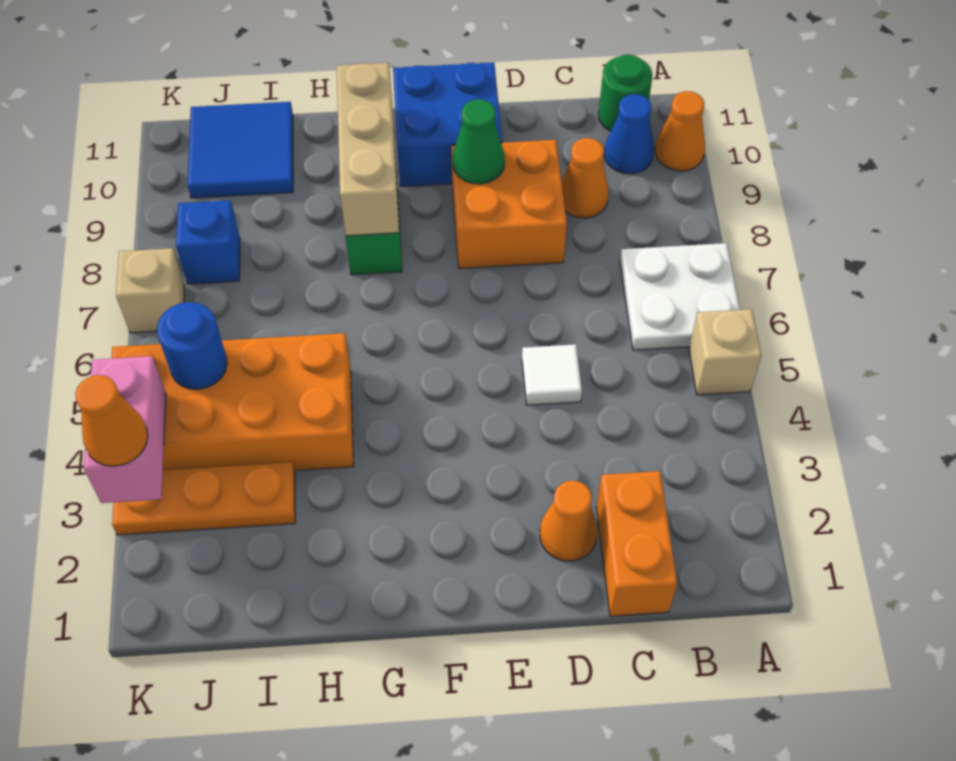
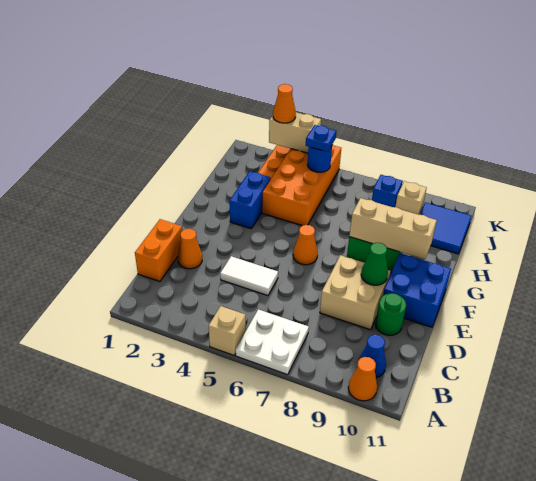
green 1x1 round brick [599,55,652,131] -> green 1x1 round brick moved to [375,293,406,335]
orange 1x2 brick [596,471,677,616] -> orange 1x2 brick turned to [135,219,182,282]
orange 1x1 cone [561,138,609,218] -> orange 1x1 cone moved to [293,225,318,265]
white 1x1 tile [522,344,582,405] -> white 1x2 tile [220,256,278,296]
orange 2x2 brick [451,140,567,269] -> tan 2x2 brick [320,255,391,330]
none -> blue 1x2 brick [229,171,271,228]
none -> blue 1x1 plate [306,125,336,152]
pink 1x2 brick [84,356,166,503] -> tan 1x2 brick [269,112,321,153]
tan 1x1 brick [116,248,185,333] -> tan 1x1 brick moved to [395,181,426,215]

